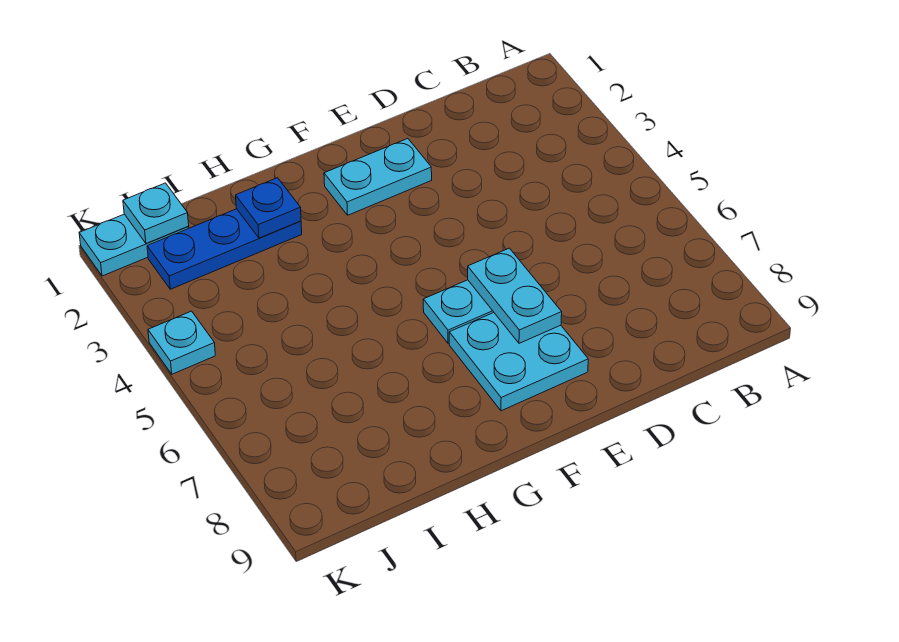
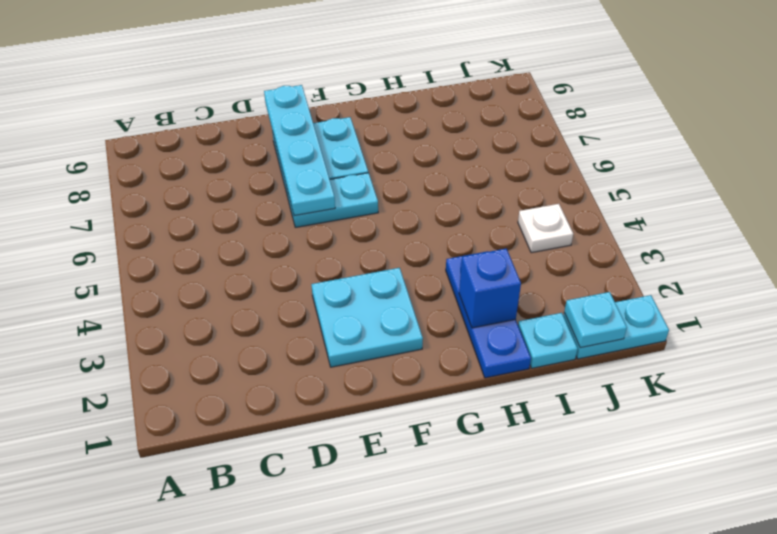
cyan 1x2 plate [324,139,432,215] -> cyan 2x2 plate [311,268,423,367]
cyan 1x2 plate [468,248,562,343] -> cyan 1x4 plate [264,85,335,216]
blue 1x3 plate [147,209,302,289] -> blue 1x3 plate turned to [446,251,531,378]
blue 1x1 plate [236,178,301,238] -> blue 1x1 brick [459,249,521,328]
none -> white 1x1 plate [518,204,573,253]
cyan 1x1 plate [148,311,215,374] -> cyan 1x1 plate moved to [518,313,578,368]

